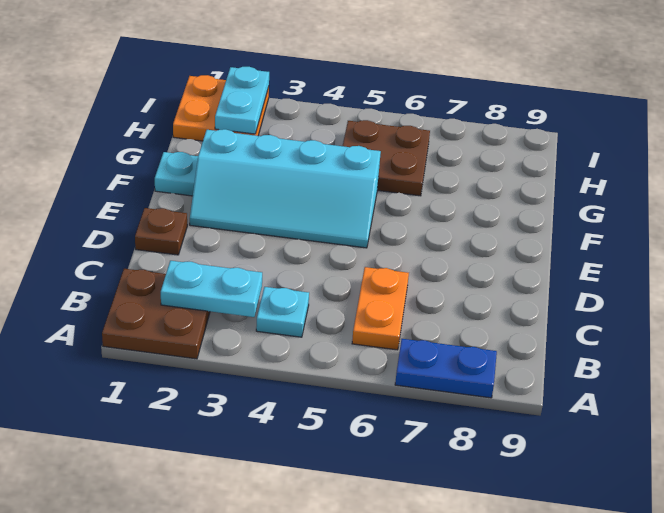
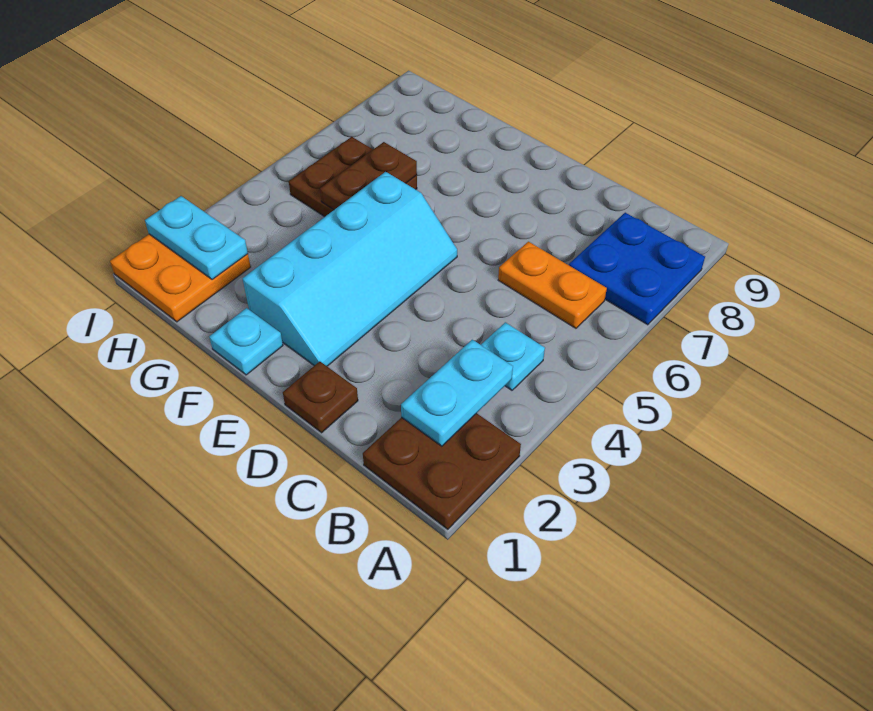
blue 1x2 plate [395,339,497,398] -> blue 2x2 plate [569,213,705,325]
none -> brown 1x2 plate [320,142,417,210]

